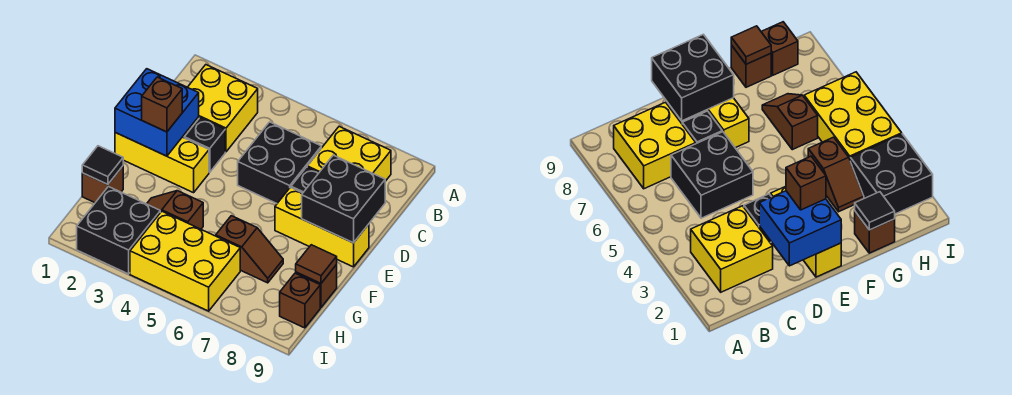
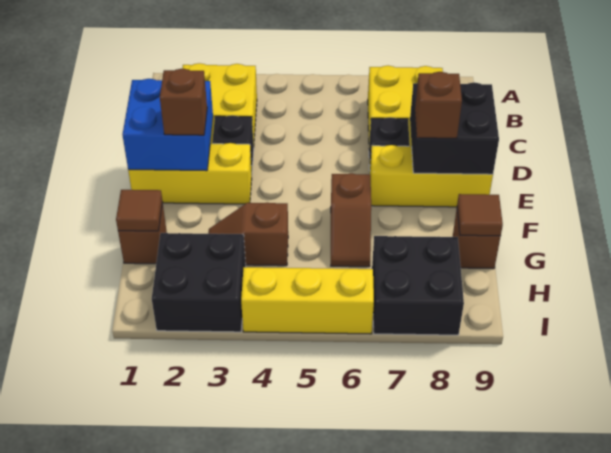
black 2x2 brick [238,122,321,203] -> black 2x2 brick moved to [372,236,464,335]
black 1x1 tile [82,146,123,185] -> brown 1x1 tile [116,190,163,231]
brown 1x2 slope [216,216,283,283] -> brown 1x2 slope turned to [331,173,371,267]
yellow 2x3 brick [130,211,240,311] -> yellow 1x3 brick [241,267,374,334]
brown 1x1 brick [280,273,320,328] -> brown 1x1 brick moved to [415,72,462,138]

